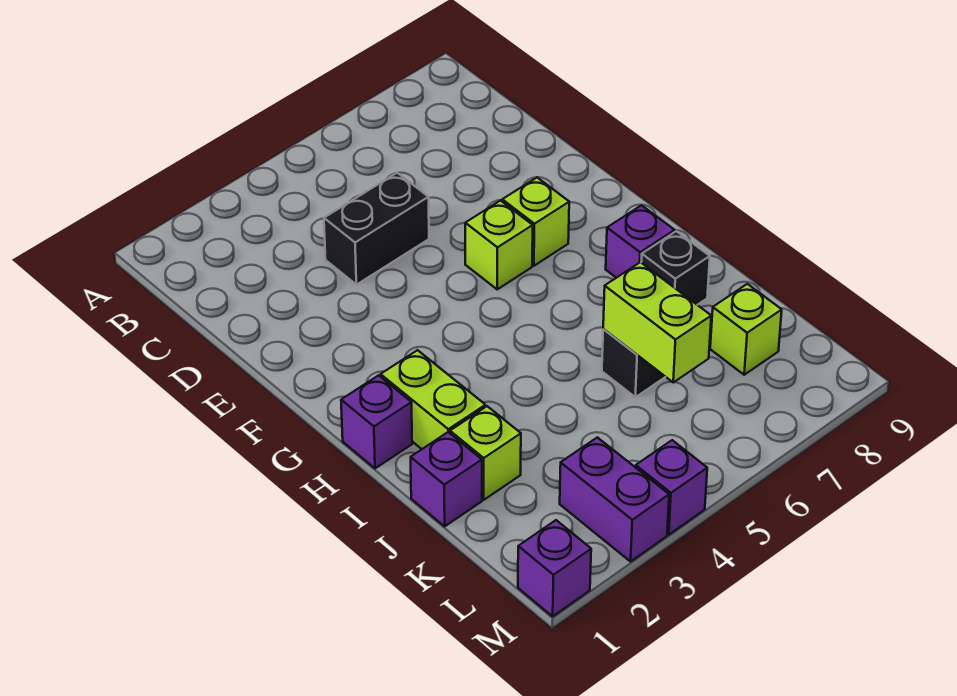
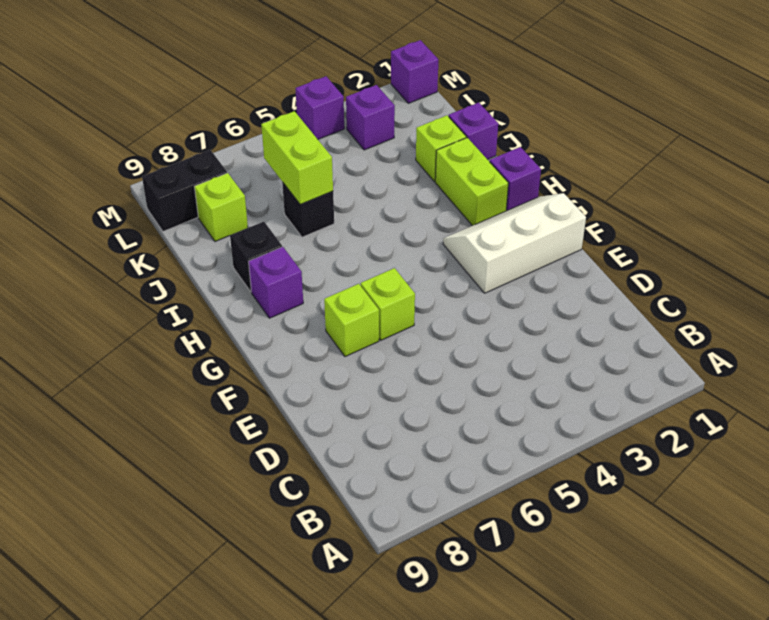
black 1x2 brick [324,173,429,285] -> black 1x2 brick moved to [142,150,227,231]
none -> white 2x3 slope [443,193,586,293]
purple 1x2 brick [560,437,669,562] -> purple 1x1 brick [346,85,395,150]

